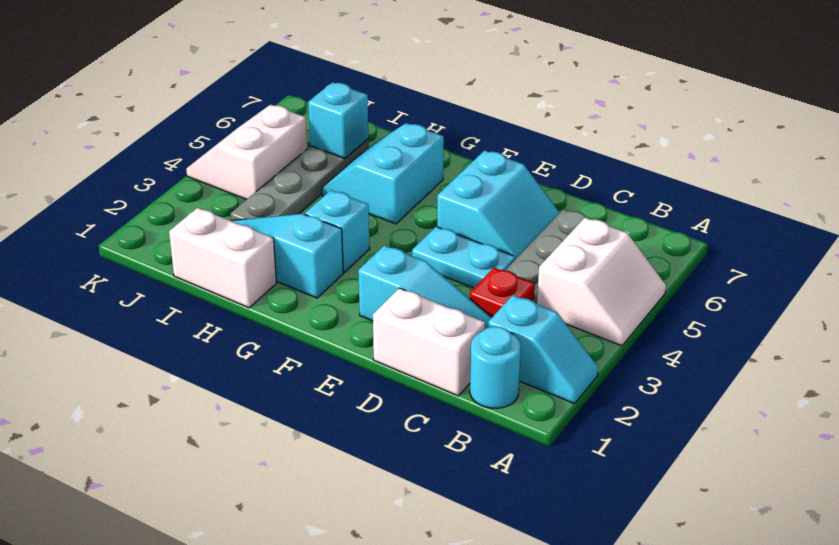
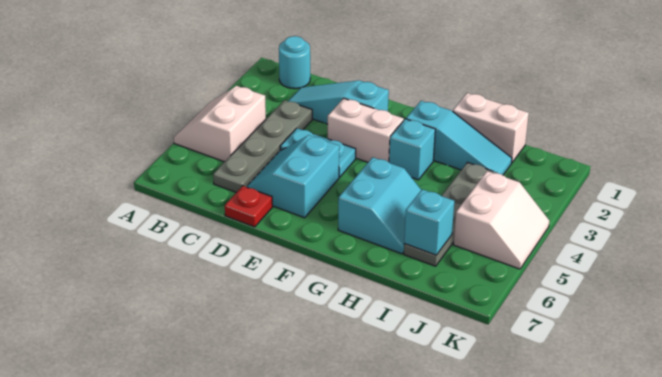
cyan 1x2 slope [488,295,598,404] -> none
white 1x2 brick [373,288,485,396] -> white 1x2 brick moved to [328,98,404,162]
red 1x1 plate [470,267,535,317] -> red 1x1 plate moved to [225,186,273,227]

